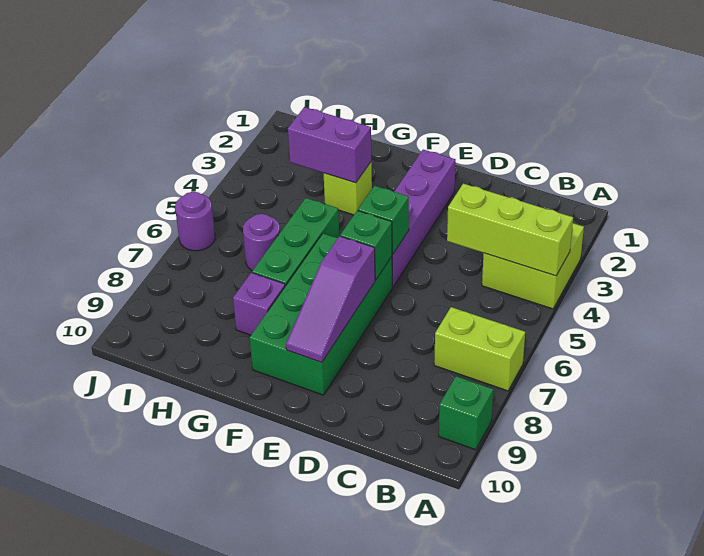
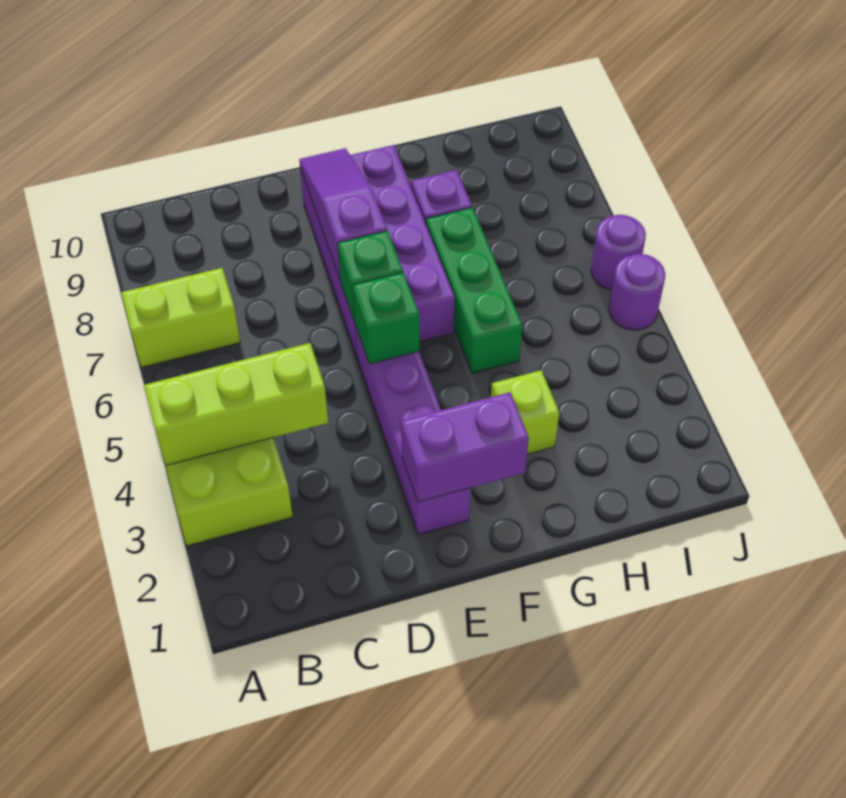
green 1x1 brick [439,376,493,450] -> none
green 2x4 brick [250,234,392,395] -> purple 2x4 brick [300,145,455,357]
purple 1x2 brick [288,107,371,183] -> purple 1x2 brick moved to [401,392,529,502]
purple 1x1 round brick [243,214,280,271] -> purple 1x1 round brick moved to [609,254,665,330]

